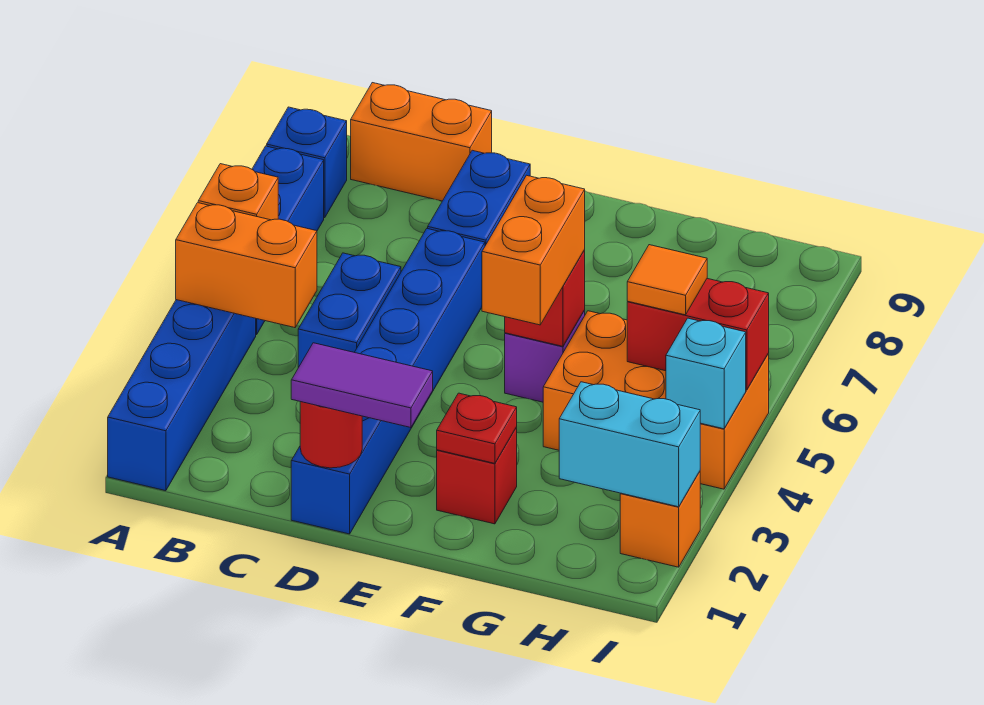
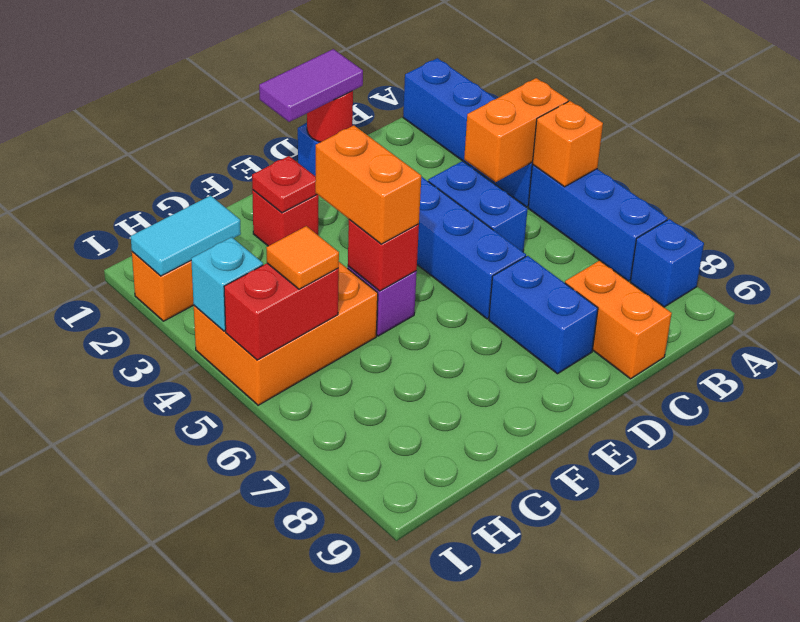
orange 1x2 brick [351,83,492,201] -> orange 1x2 brick turned to [565,260,672,379]
cyan 1x2 brick [559,382,700,507] -> cyan 1x2 tile [131,196,241,276]

